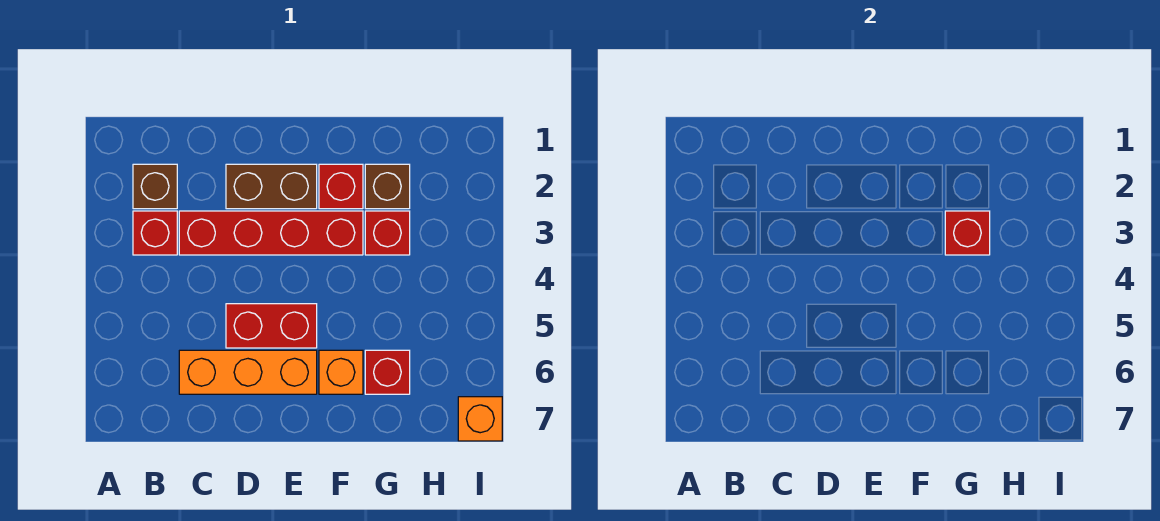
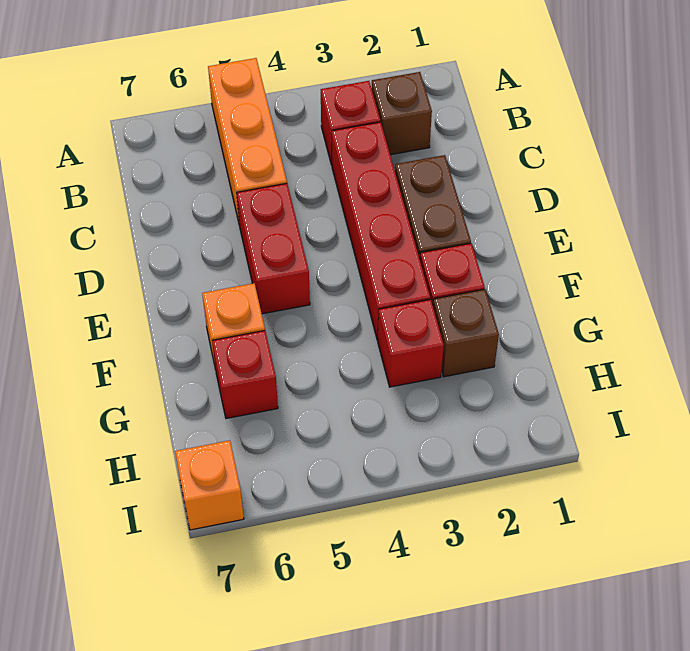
orange 1x3 brick [179,350,317,394] -> orange 1x3 brick moved to [208,58,287,222]
red 1x1 brick [945,211,990,255] -> none

